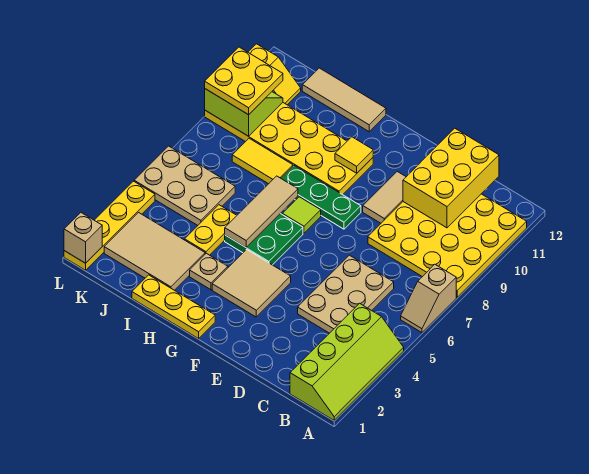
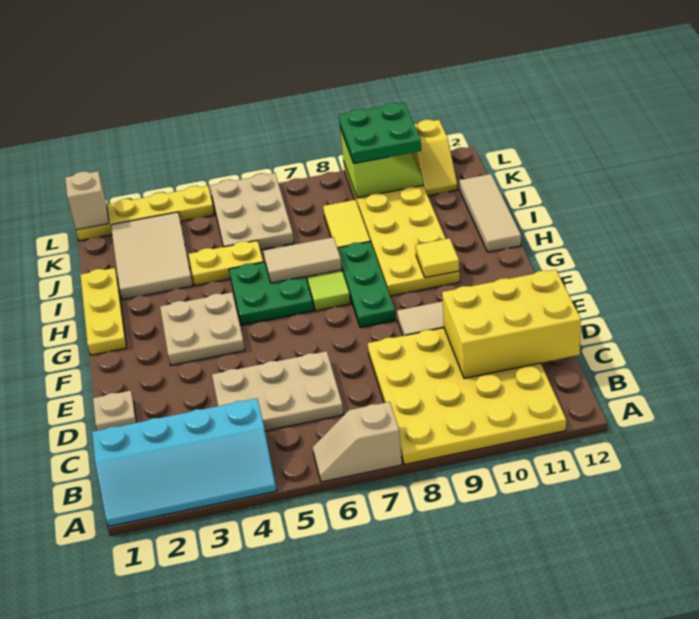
lime 2x4 slope [290,303,404,420] -> cyan 2x4 slope [92,398,277,527]
tan 2x2 tile [212,250,291,317] -> tan 2x2 plate [160,292,245,365]
tan 1x1 plate [190,253,228,290] -> tan 1x1 plate moved to [93,391,136,431]
tan 1x3 tile [225,176,298,247] -> tan 1x2 tile [263,237,342,283]
yellow 2x2 plate [205,47,283,115] -> green 2x2 plate [339,103,421,164]

